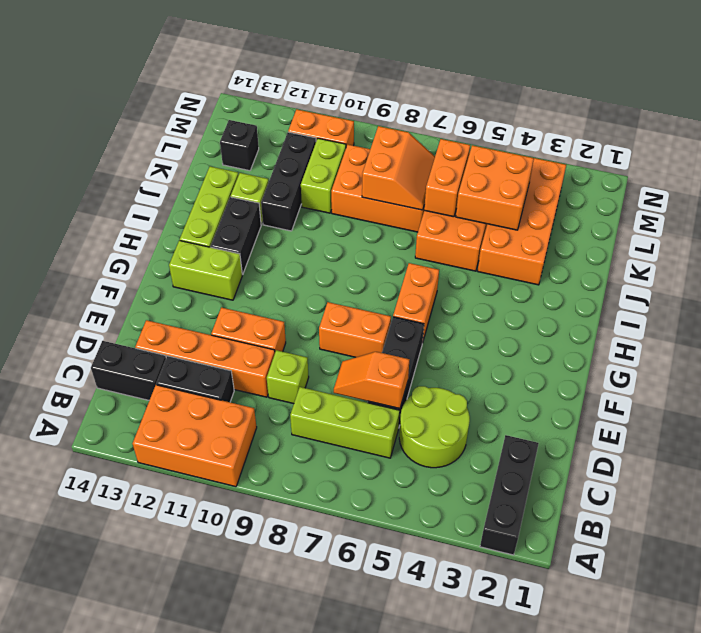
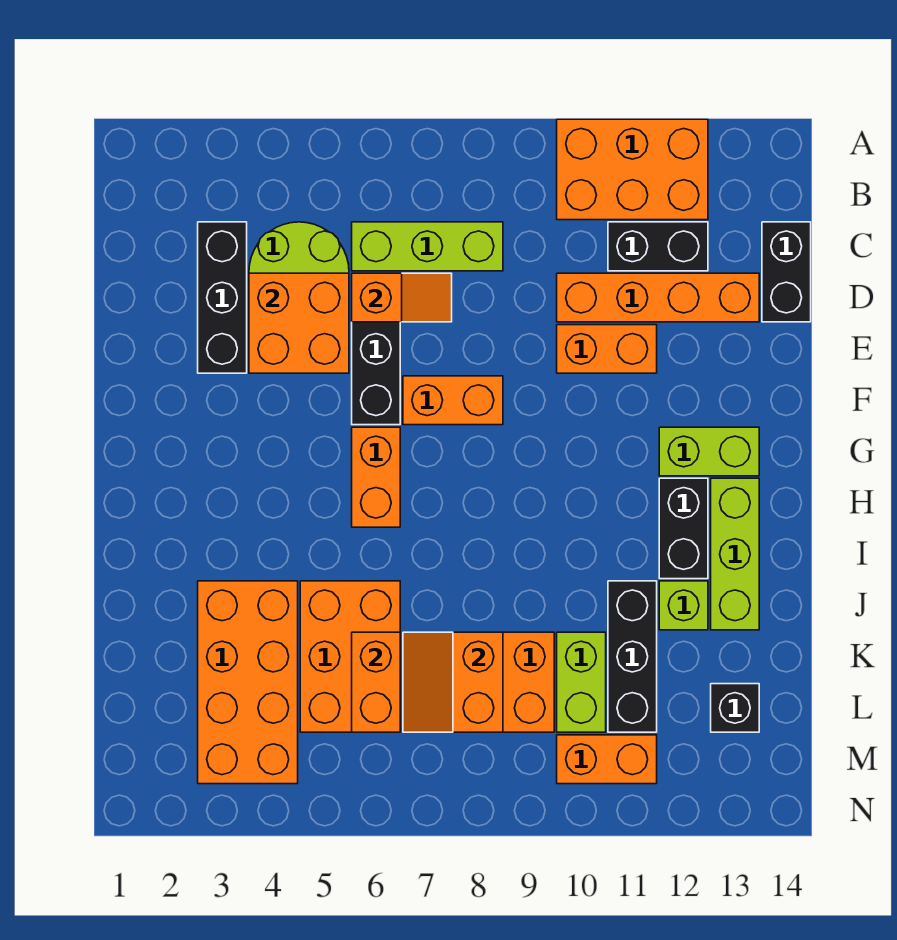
black 1x3 brick [480,435,539,555] -> black 1x3 brick moved to [198,222,247,373]
black 1x2 brick [91,341,166,400] -> black 1x2 brick turned to [762,222,811,322]
lime 1x1 brick [267,350,309,404] -> none
orange 2x2 brick [456,145,534,230] -> orange 2x2 brick moved to [249,273,349,373]

